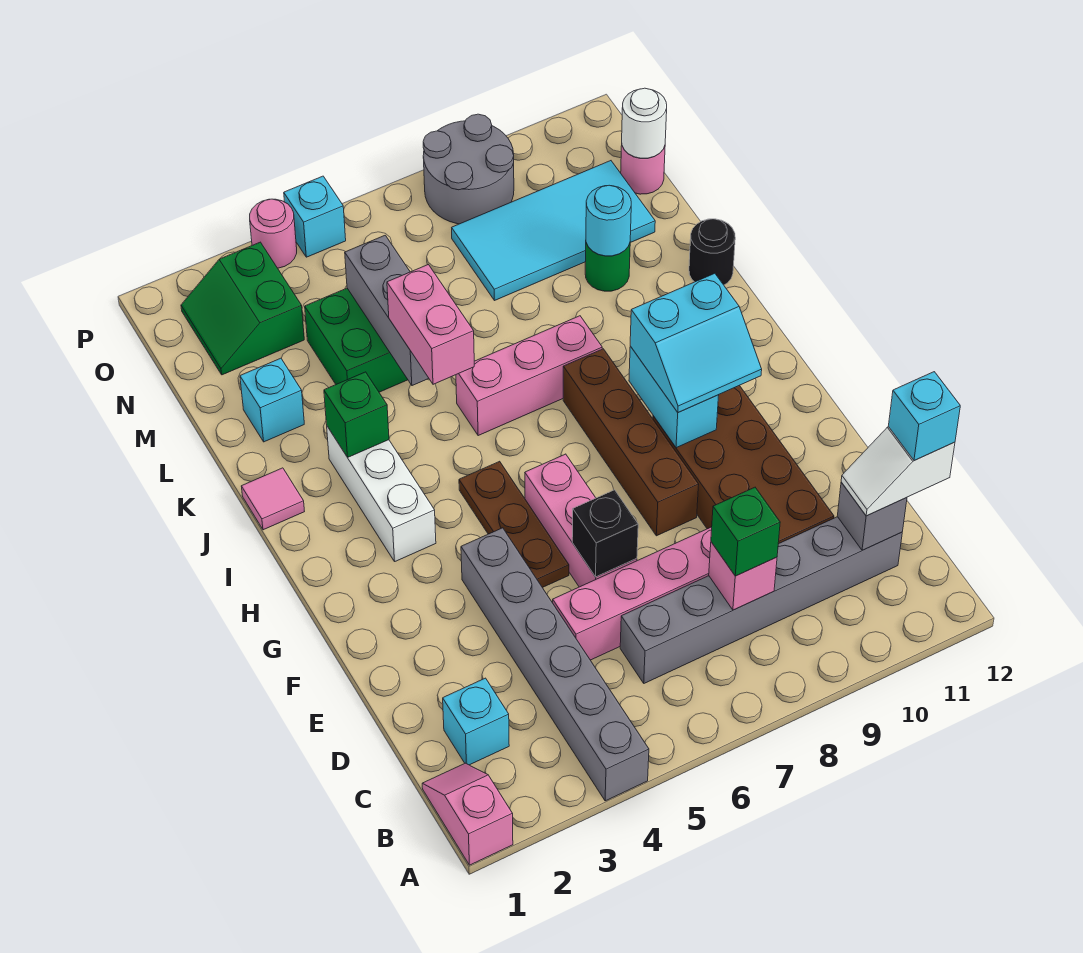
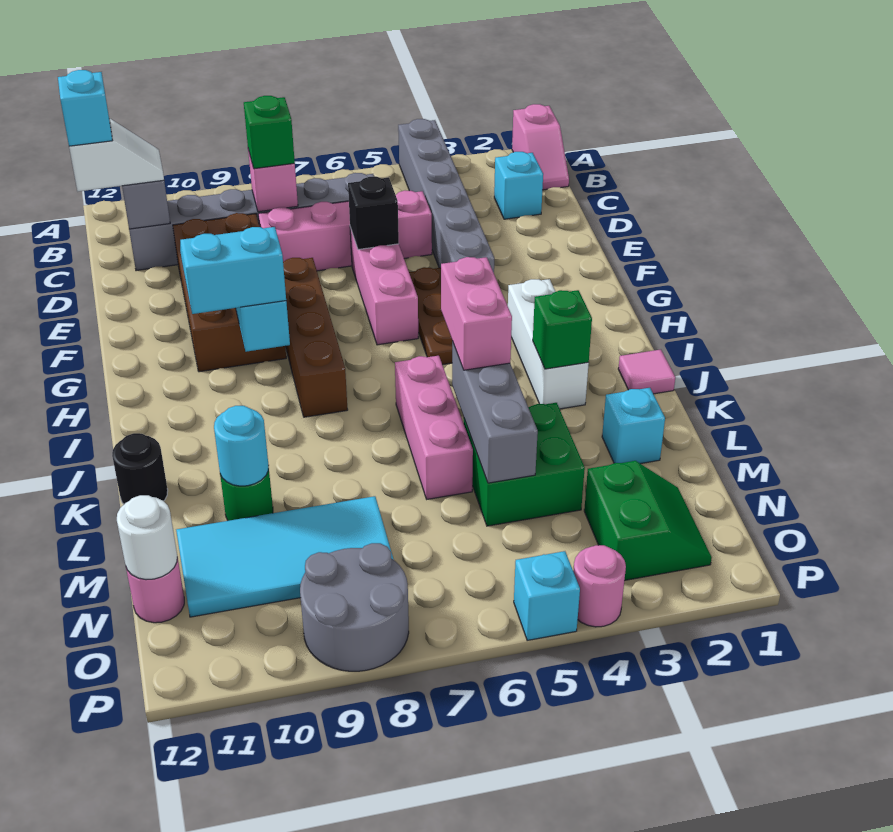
pink 1x3 brick [456,316,602,436] -> pink 1x3 brick turned to [395,356,473,499]

